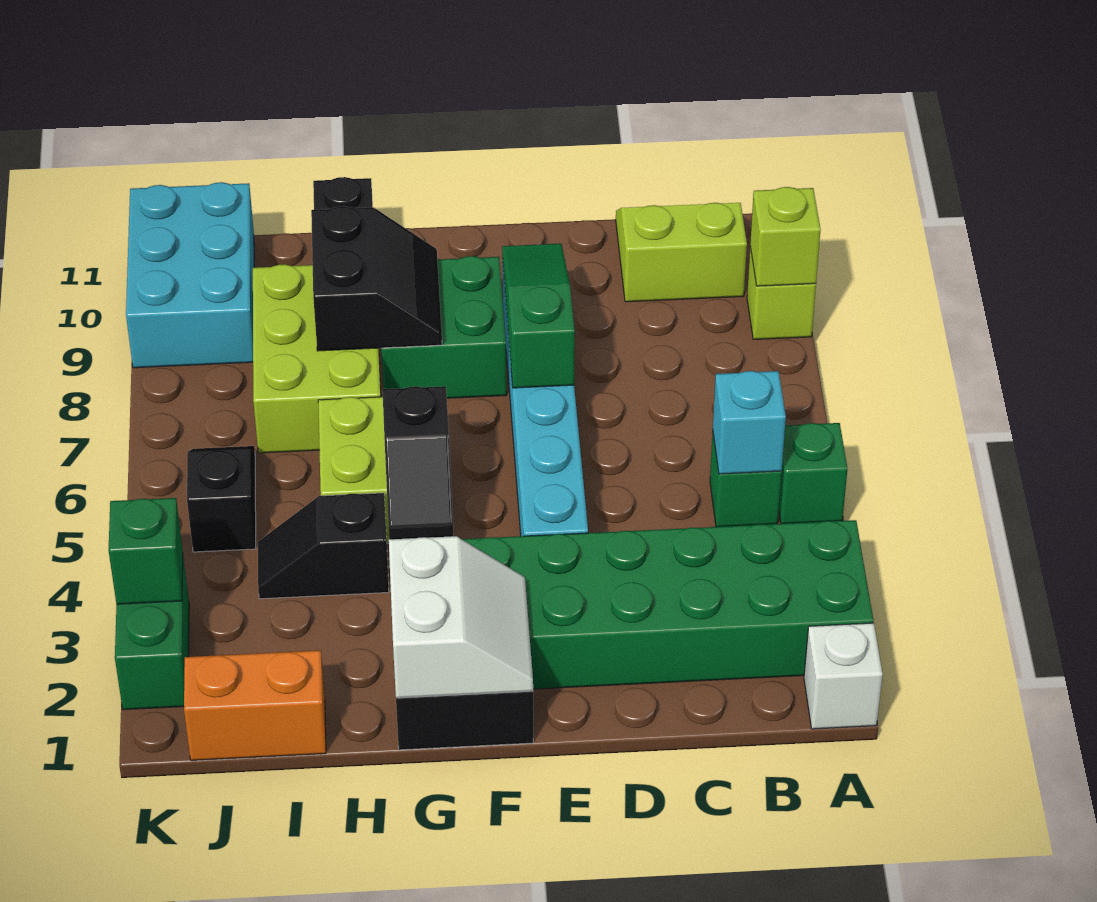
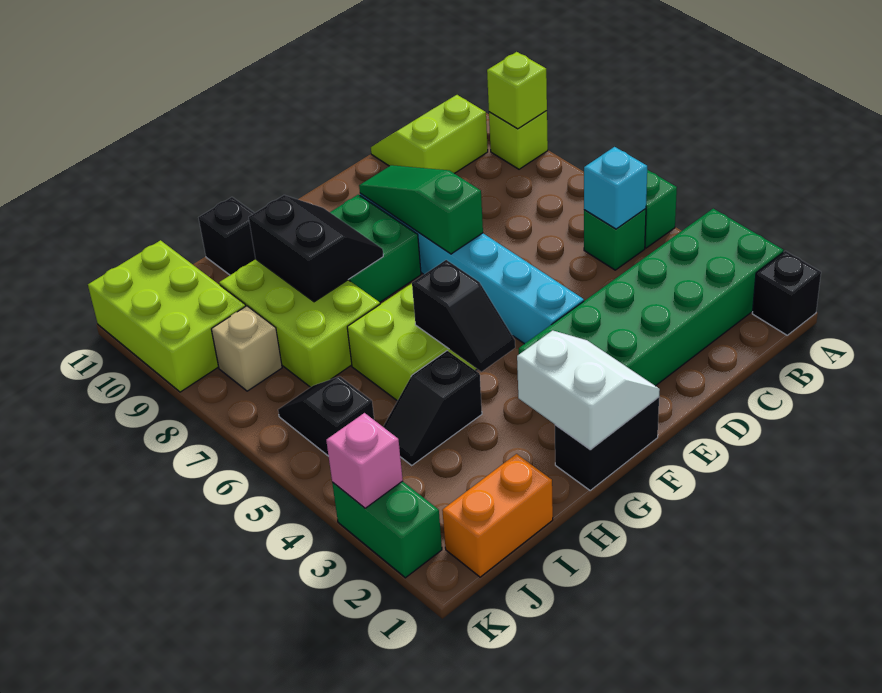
white 1x1 brick [804,623,883,729] -> black 1x1 brick [752,251,821,335]
none -> tan 1x1 brick [211,306,282,391]
cyan 2x3 brick [126,182,254,368] -> lime 2x3 brick [88,240,246,392]
green 1x1 brick [109,498,183,604] -> pink 1x1 brick [326,413,403,508]

